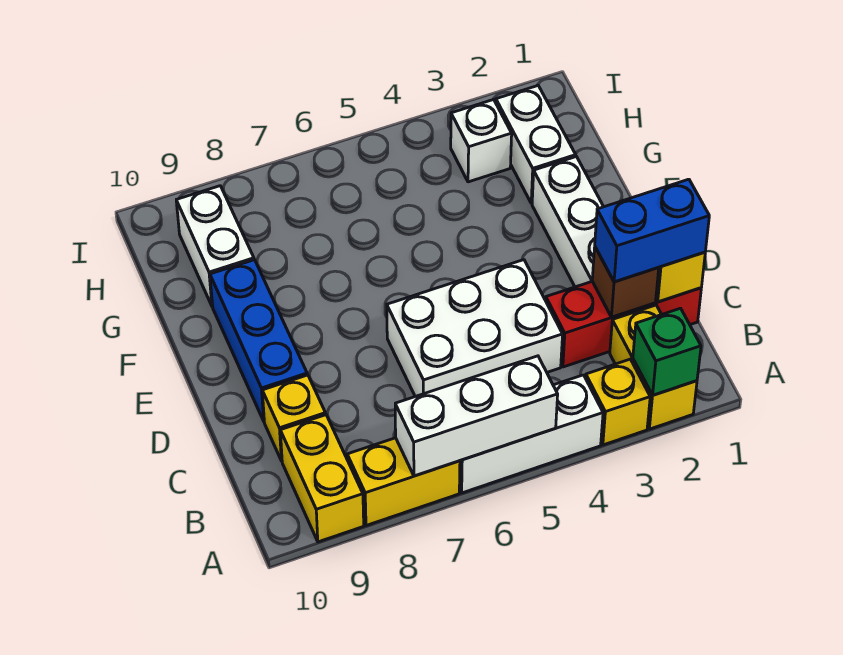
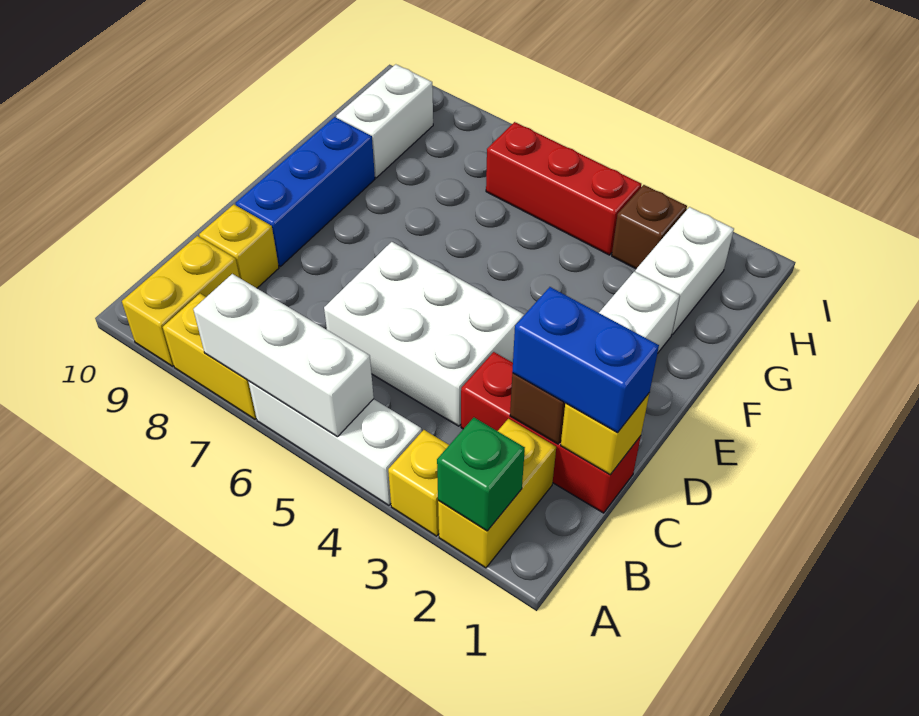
white 1x1 brick [451,99,512,182] -> brown 1x1 brick [612,185,687,269]
none -> red 1x3 brick [486,122,641,255]

